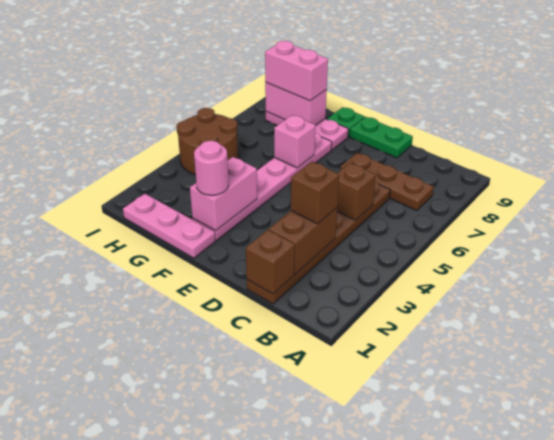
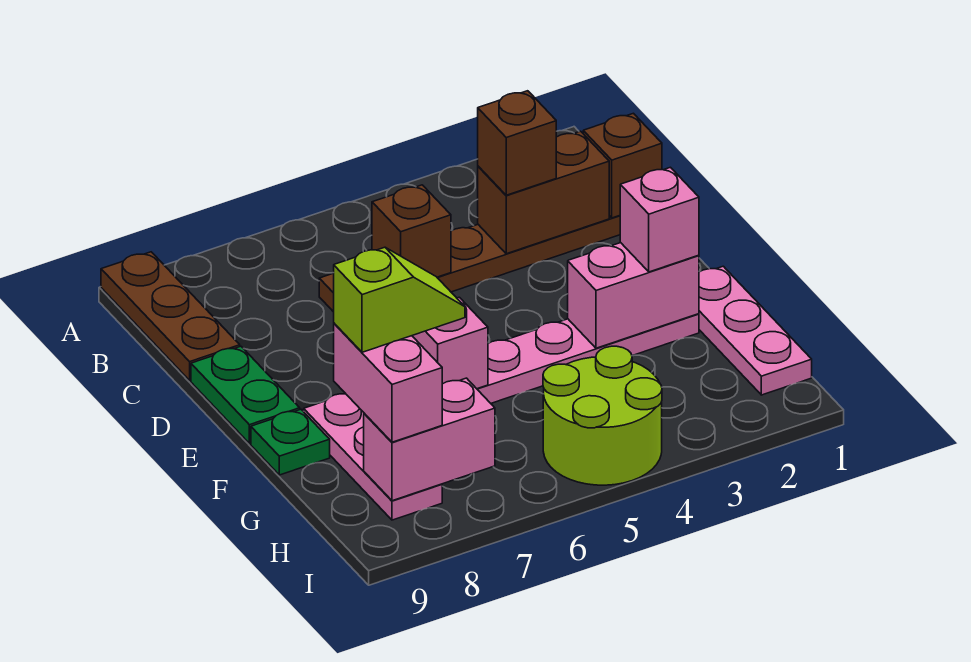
brown 1x3 plate [341,153,434,211] -> brown 1x3 plate moved to [101,252,240,380]
pink 1x1 round brick [194,141,229,195] -> pink 1x1 brick [620,167,699,272]
none -> lime 1x2 slope [334,247,465,352]
pink 1x2 brick [265,82,327,126] -> pink 1x2 brick turned to [364,378,495,501]
brown 2x2 round brick [177,108,238,175] -> lime 2x2 round brick [543,346,662,485]

